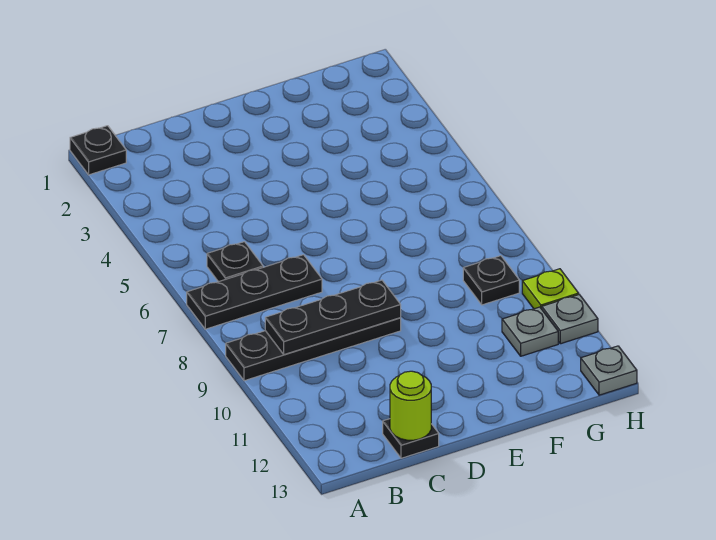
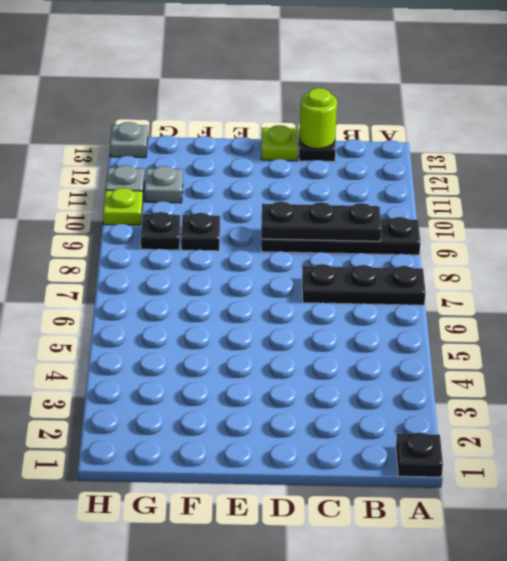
black 1x1 plate [207,242,263,282] -> black 1x1 plate moved to [181,213,220,251]
none -> lime 1x1 plate [261,125,298,161]

